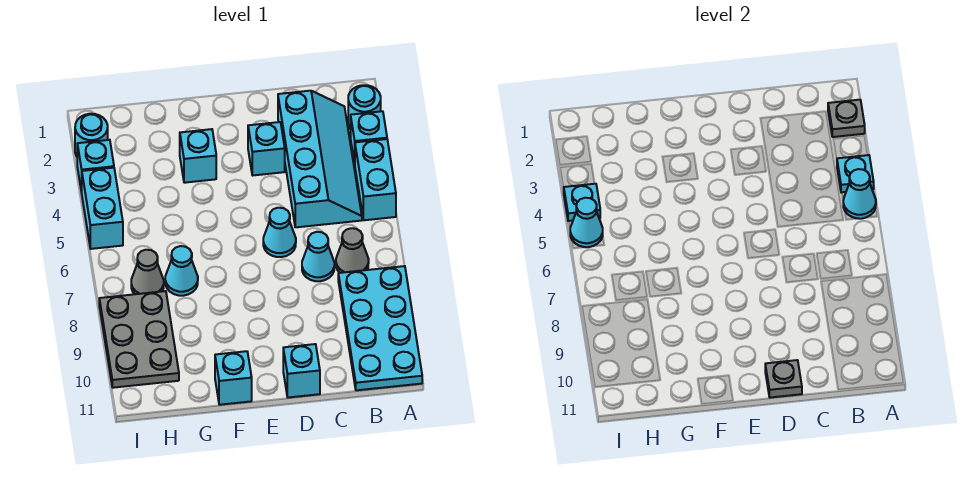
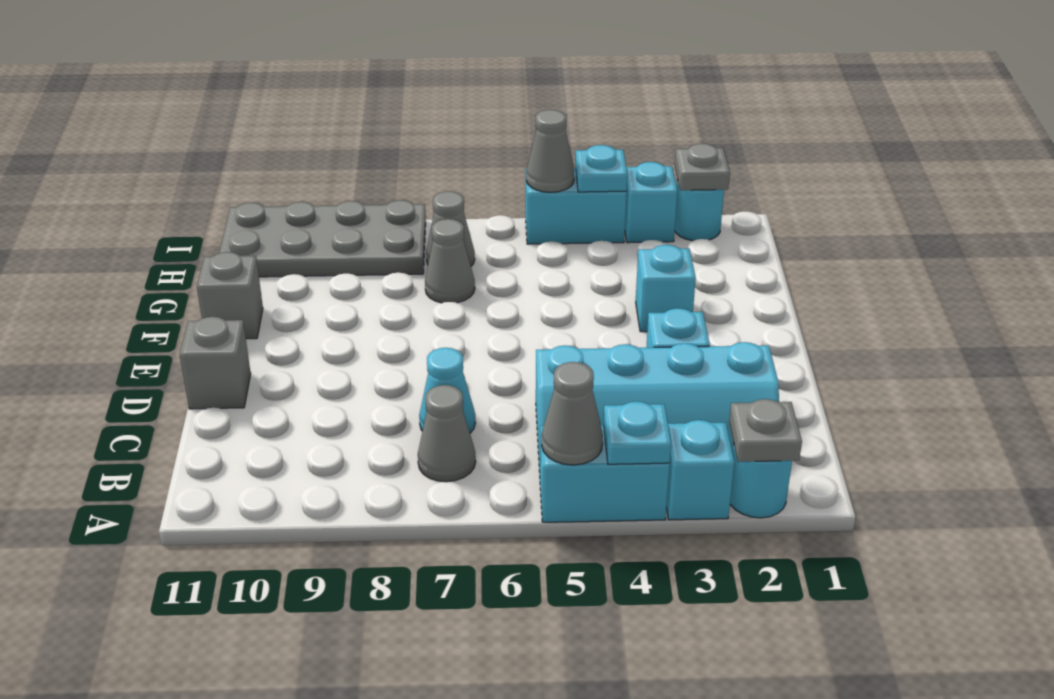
cyan 1x1 cone [843,169,876,219] -> grey 1x1 cone [542,362,603,465]
cyan 2x4 plate [338,266,422,390] -> none
cyan 1x1 cone [263,208,296,257] -> none
cyan 1x1 brick [283,344,320,398] -> grey 1x1 brick [180,317,251,409]
grey 1x1 plate [765,360,802,398] -> grey 1x1 plate moved to [675,143,730,190]
cyan 1x1 brick [215,351,252,405] -> grey 1x1 brick [197,252,263,339]
cyan 1x1 cone [165,246,198,296] -> grey 1x1 cone [425,219,475,303]
grey 2x3 plate [99,291,179,388] -> grey 2x4 plate [219,200,426,277]
cyan 1x1 cone [570,198,603,247] -> grey 1x1 cone [526,110,574,192]

